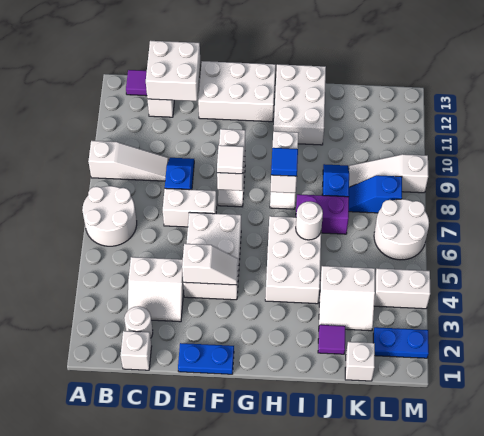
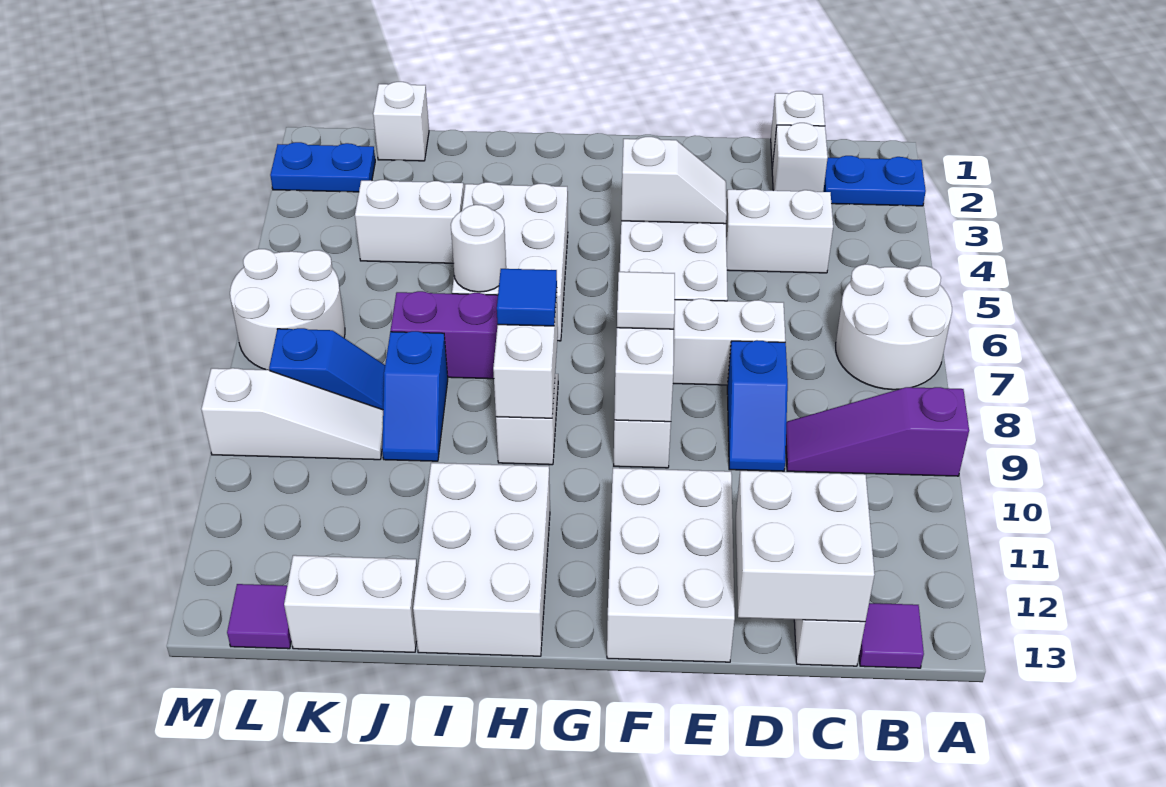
white 1x3 slope [88,141,169,181] -> purple 1x3 slope [786,387,969,476]
white 1x1 round brick [124,306,153,338] -> white 1x1 brick [772,123,828,192]
blue 1x2 plate [178,343,234,374] -> blue 1x2 plate moved to [823,156,926,206]
white 1x2 slope [182,244,238,285] -> white 1x2 slope turned to [621,137,727,224]
white 2x3 brick [198,61,276,122] -> white 2x3 brick turned to [607,468,735,662]
purple 1x1 tile [318,325,345,354] -> purple 1x1 tile moved to [227,584,291,649]
white 1x2 brick [374,268,430,309] -> white 1x2 brick moved to [284,555,417,652]

